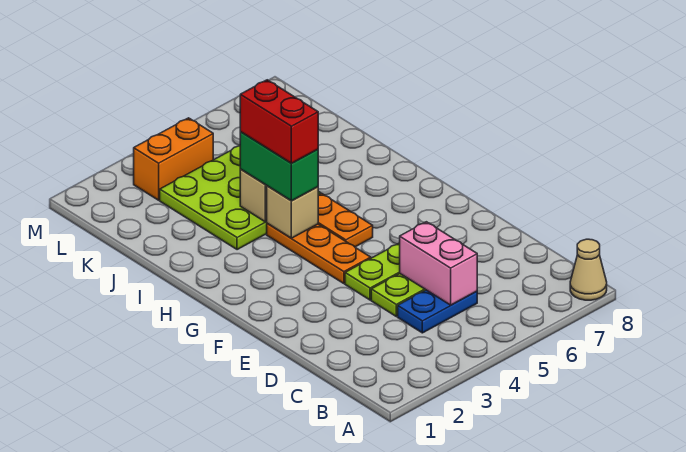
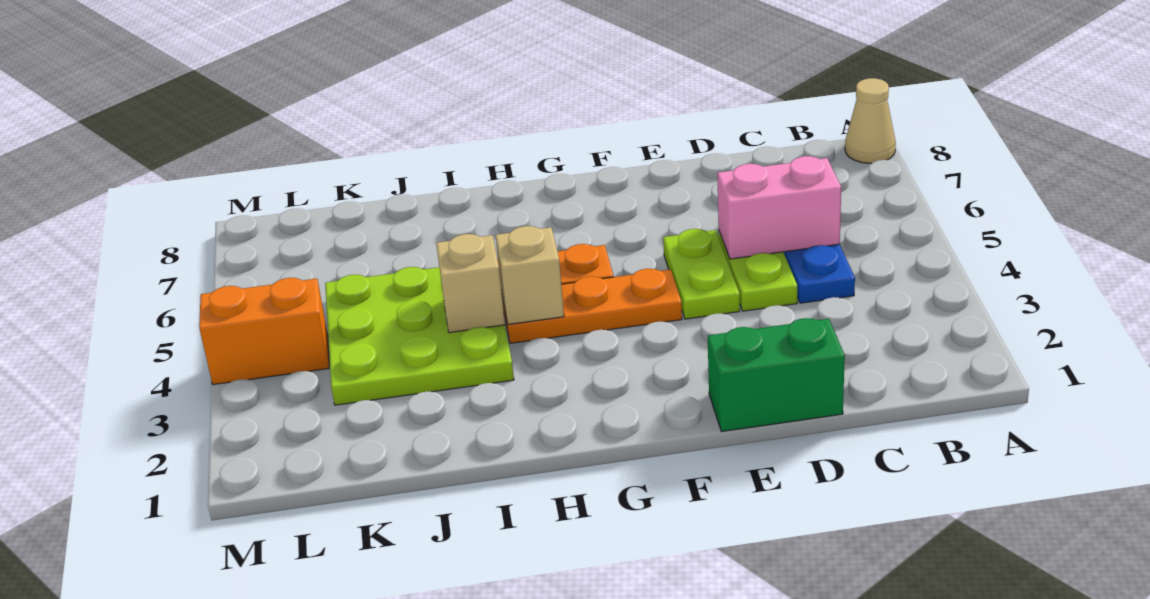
green 1x2 brick [240,132,318,201] -> green 1x2 brick moved to [708,318,845,432]
red 1x2 brick [240,80,318,163] -> none
orange 1x2 brick [134,118,213,200] -> orange 1x2 brick turned to [199,278,329,384]

